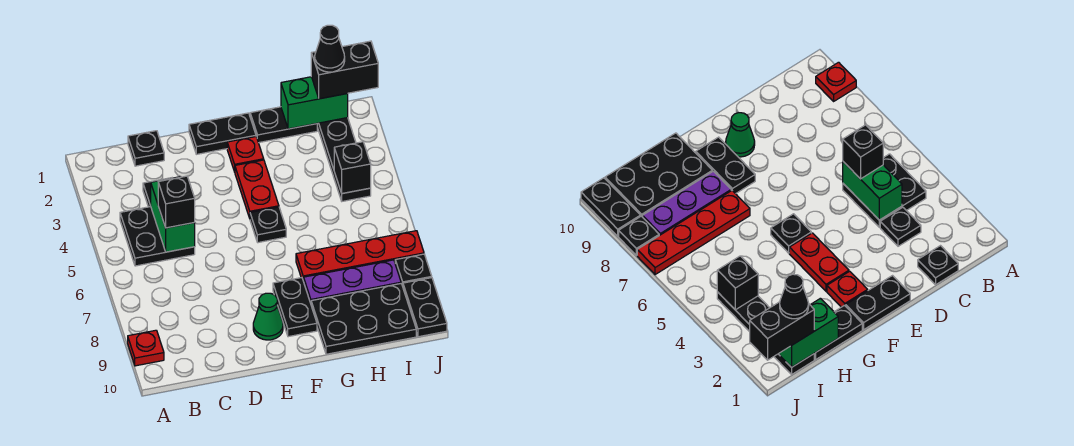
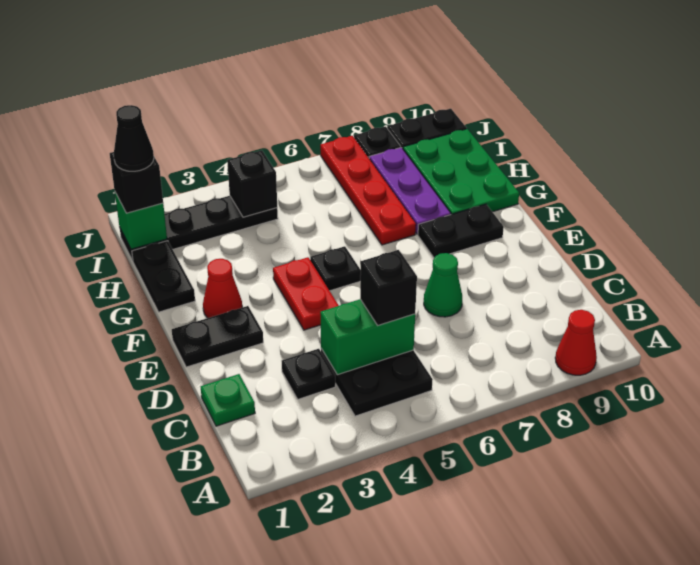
red 1x1 plate [128,330,164,366] -> red 1x1 cone [555,310,597,375]
black 1x1 plate [128,131,164,166] -> green 1x1 plate [201,374,255,426]
black 1x2 plate [189,113,256,154] -> black 1x2 plate turned to [172,306,263,367]
green 1x1 cone [253,293,283,340] -> green 1x1 cone moved to [424,253,462,317]
red 1x1 plate [227,137,264,172] -> red 1x1 cone [203,259,242,318]
red 1x2 plate [235,160,279,218] -> red 1x2 plate turned to [273,257,339,330]
black 2x3 plate [311,284,416,354] -> green 2x3 plate [403,129,519,214]
green 1x2 brick [281,77,348,129] -> green 1x1 brick [115,192,167,249]
black 1x2 brick [311,41,378,99] -> black 1x1 brick [110,152,163,213]

